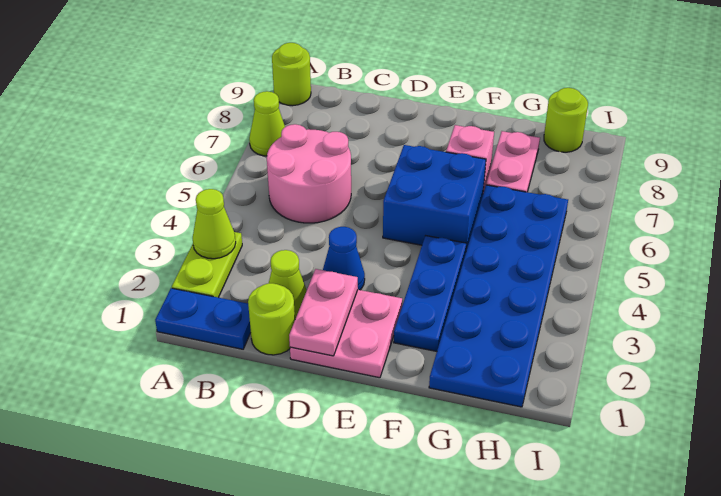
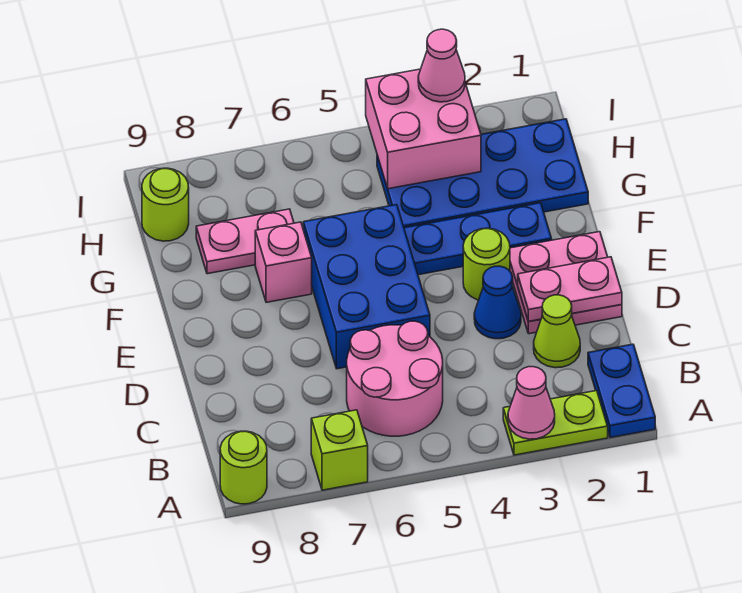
lime 1x1 cone [193,189,236,259] -> pink 1x1 cone [508,367,555,439]
lime 1x1 cone [249,91,285,156] -> lime 1x1 brick [311,410,368,490]
lime 1x1 round brick [248,283,295,355] -> lime 1x1 round brick moved to [463,228,510,300]
blue 2x2 brick [383,145,486,250] -> blue 2x3 brick [303,205,430,369]
blue 2x6 plate [429,185,568,407] -> blue 2x4 plate [377,119,588,228]
none -> pink 2x2 brick [366,69,481,189]
none -> pink 1x1 cone [418,29,465,102]

